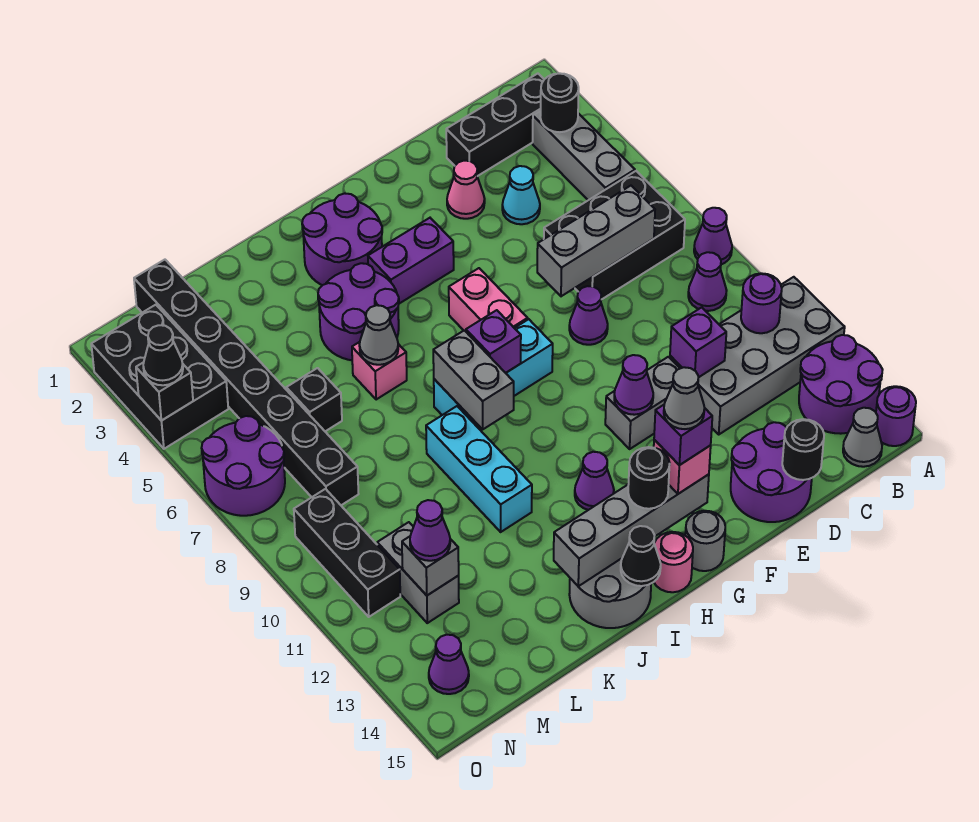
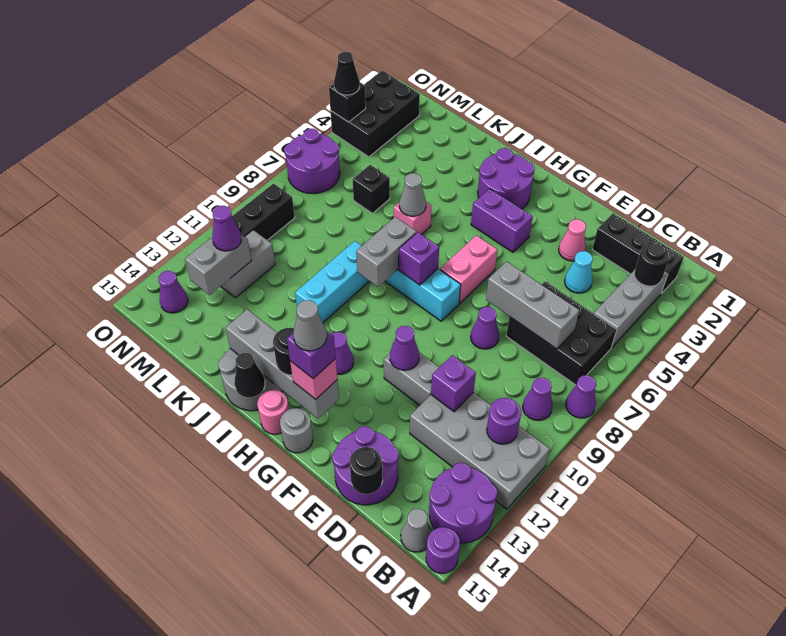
purple 2x2 round brick [318,263,399,360] -> none
black 1x8 brick [134,260,358,505] -> none
grey 1x1 brick [402,537,459,595] -> grey 1x2 brick [185,235,251,295]

